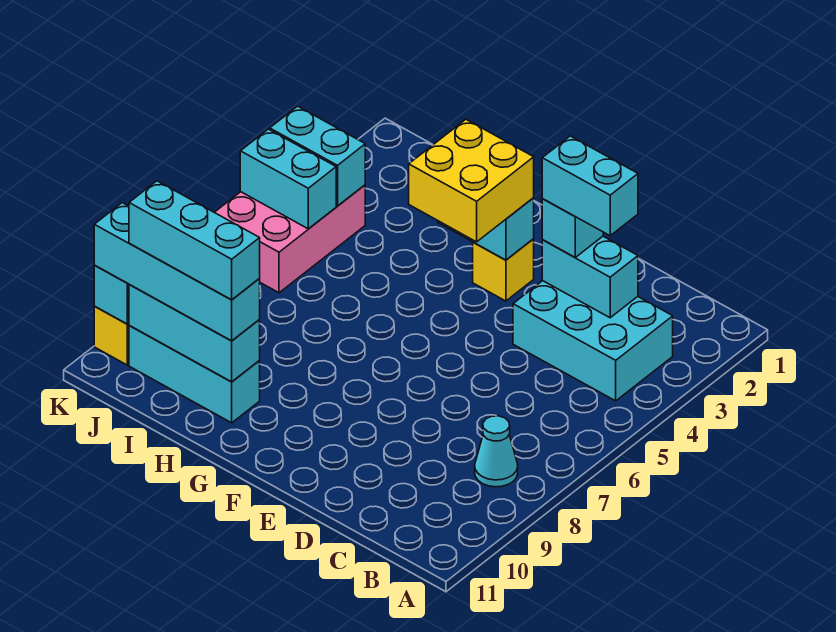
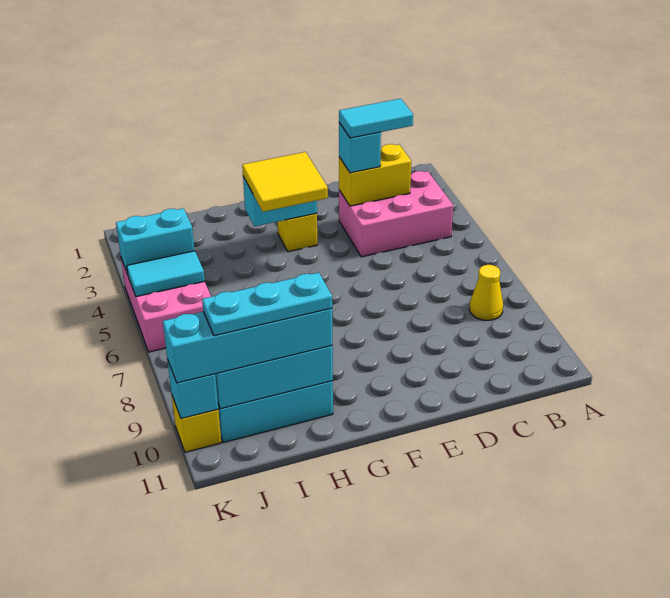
cyan 2x3 brick [513,281,673,401] -> pink 2x3 brick [339,171,453,257]
cyan 1x1 cone [475,416,518,487] -> yellow 1x1 cone [469,265,503,320]
cyan 1x2 brick [542,236,638,318] -> yellow 1x2 brick [339,144,411,206]
cyan 1x2 brick [542,136,638,236] -> cyan 1x2 tile [339,99,413,138]
yellow 2x2 brick [409,119,534,242] -> yellow 2x2 tile [242,152,328,212]
cyan 1x3 brick [129,181,260,300] -> cyan 1x3 plate [202,273,332,336]
cyan 1x2 brick [240,129,336,229] -> cyan 1x2 tile [127,251,205,297]

